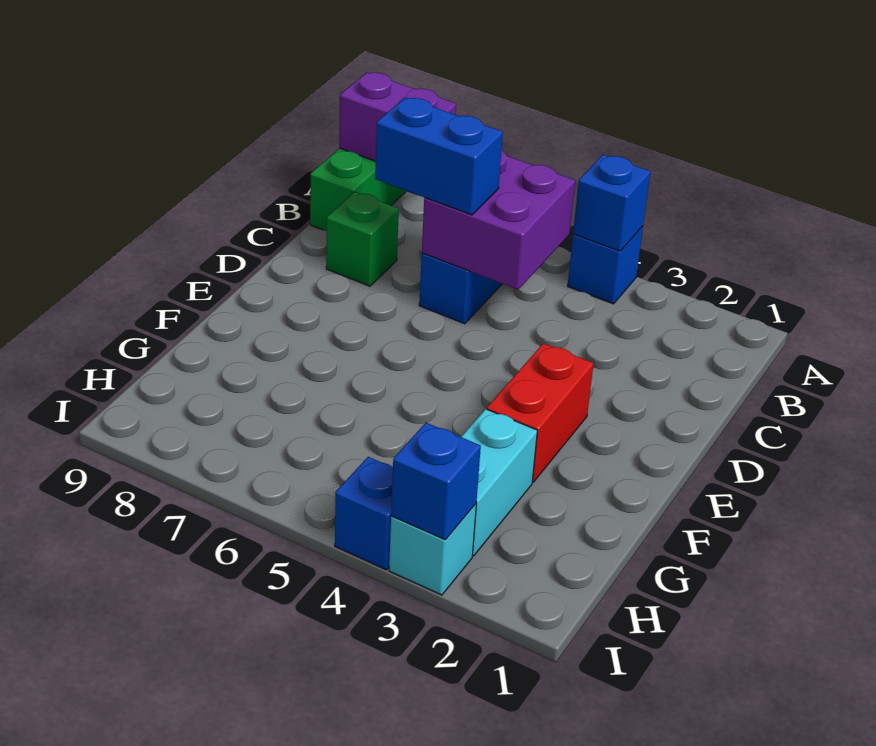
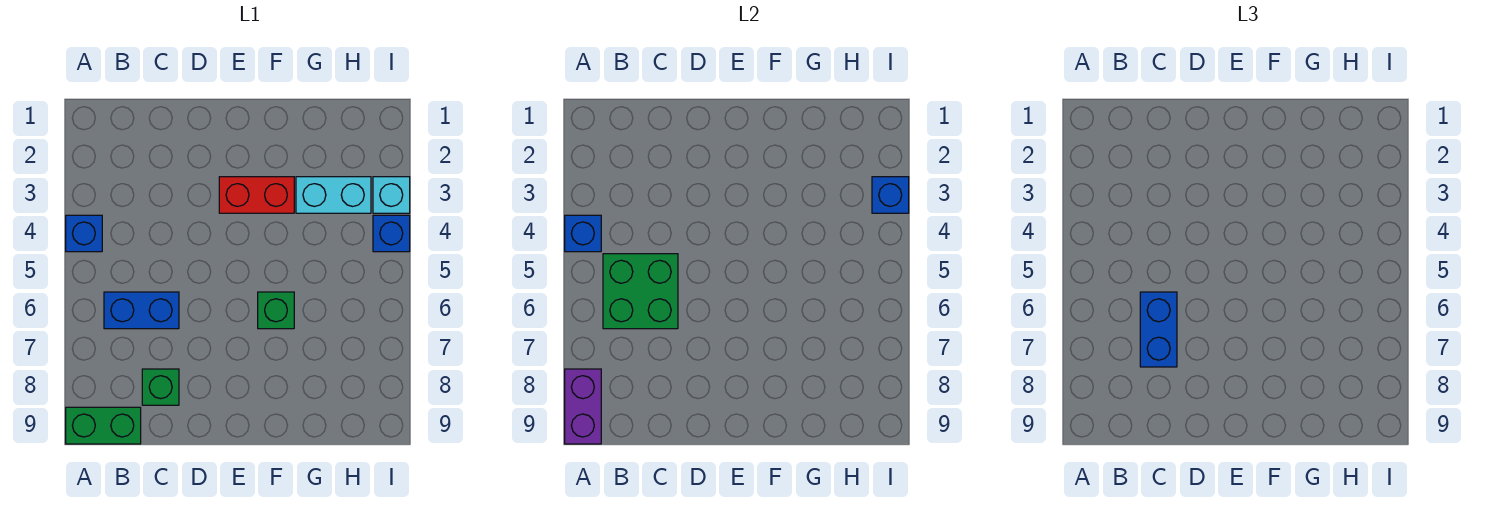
purple 2x2 brick [422,150,575,290] -> green 2x2 brick [603,254,678,329]
none -> green 1x1 brick [258,292,294,329]

